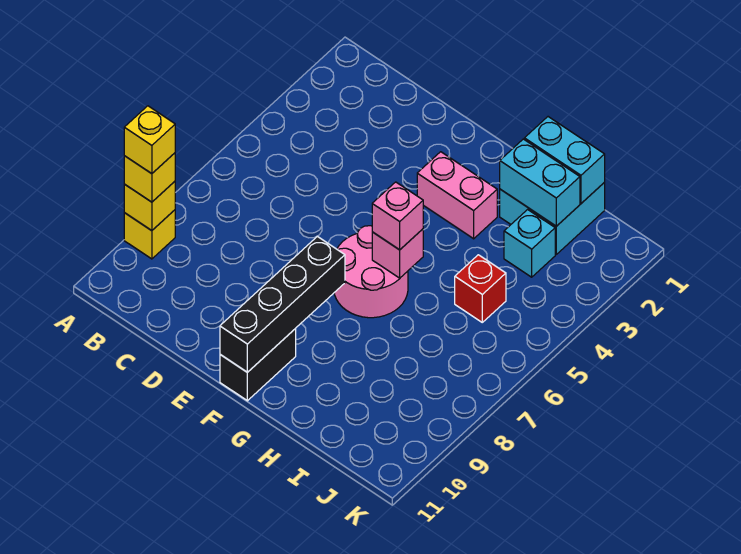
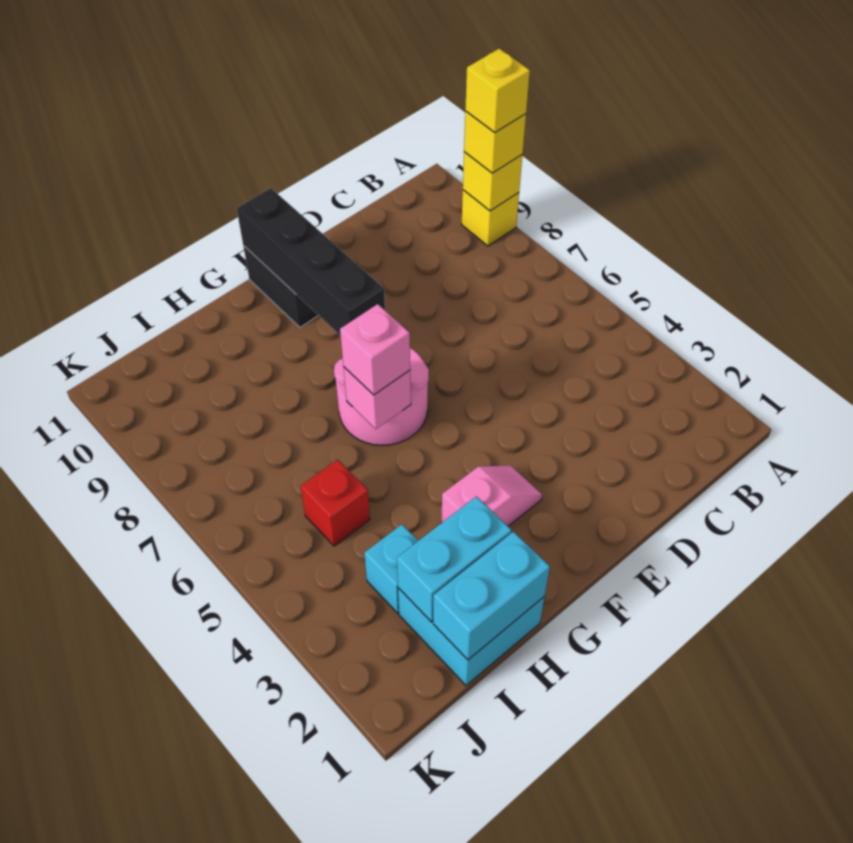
pink 1x2 brick [417,152,497,239] -> pink 1x2 slope [441,466,542,526]

